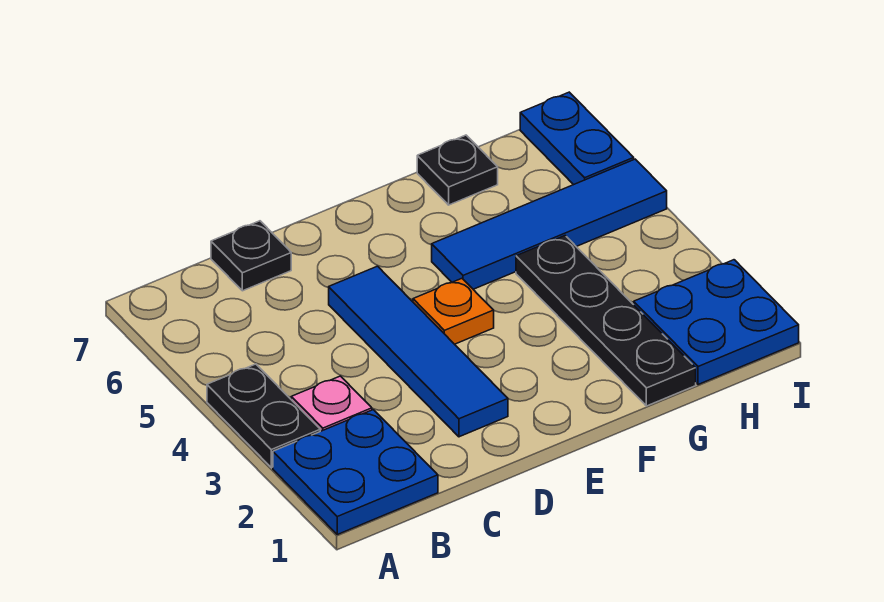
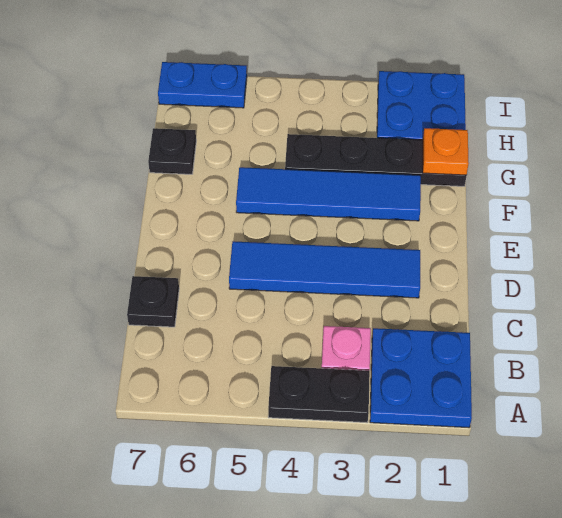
orange 1x1 plate [413,279,494,344] -> orange 1x1 plate moved to [423,128,469,175]
blue 1x4 tile [432,159,667,289] -> blue 1x4 tile turned to [236,167,421,221]

